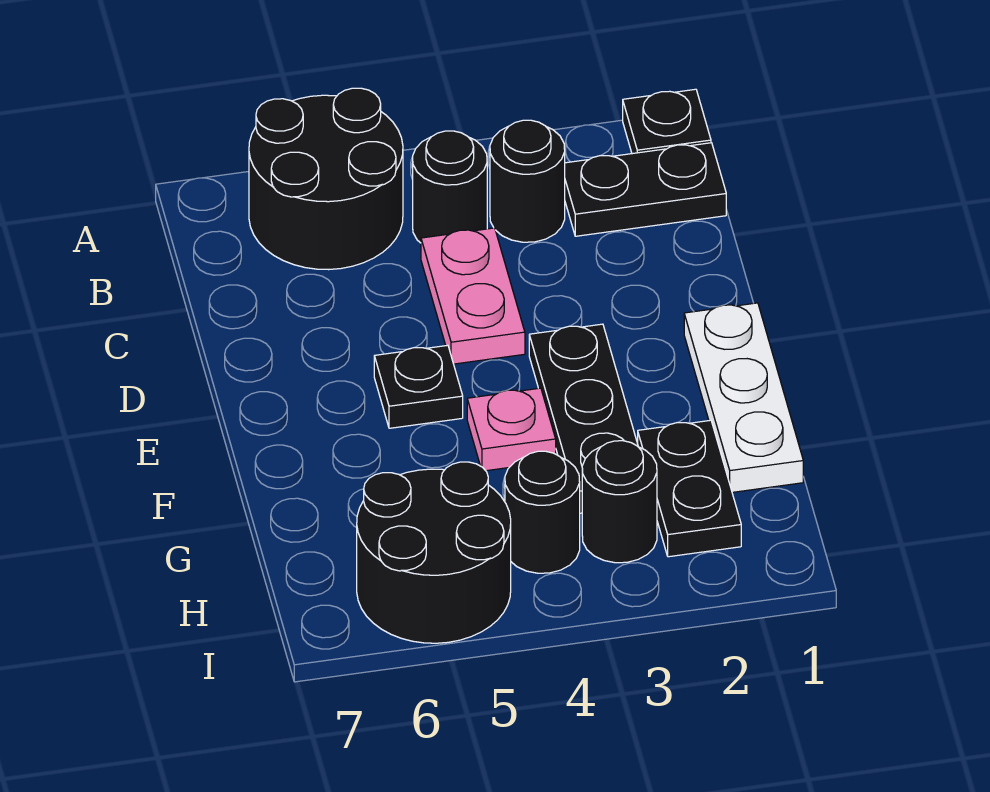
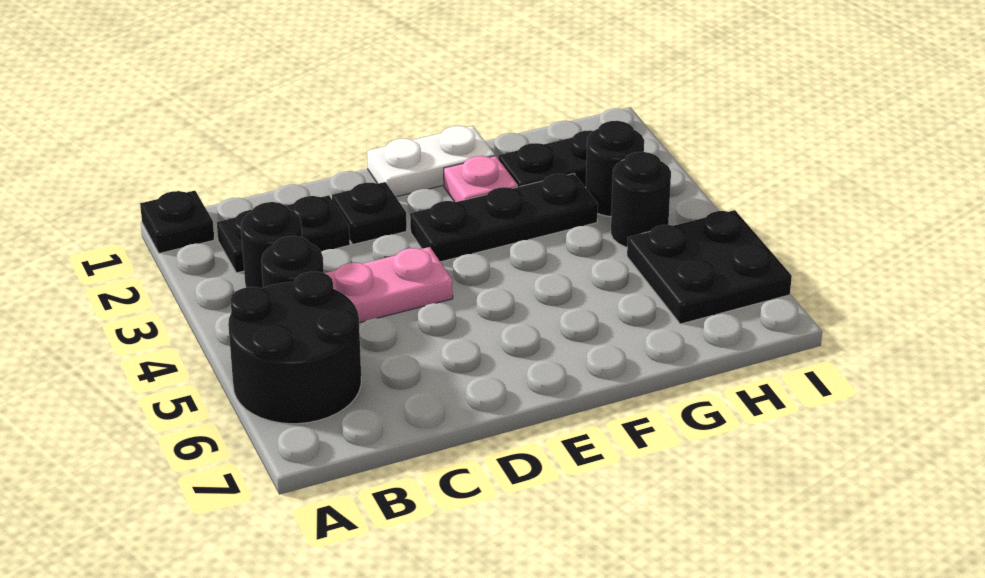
black 1x2 plate [565,143,726,236] -> black 1x2 plate turned to [217,195,350,273]
white 1x3 plate [684,303,803,492] -> white 1x2 plate [367,126,495,197]
black 1x1 plate [374,345,463,428] -> black 1x1 plate moved to [332,182,407,244]
pink 1x1 plate [467,388,556,471] -> pink 1x1 plate moved to [444,156,518,202]
black 2x2 round brick [357,462,511,643] -> black 2x2 plate [627,210,792,324]

